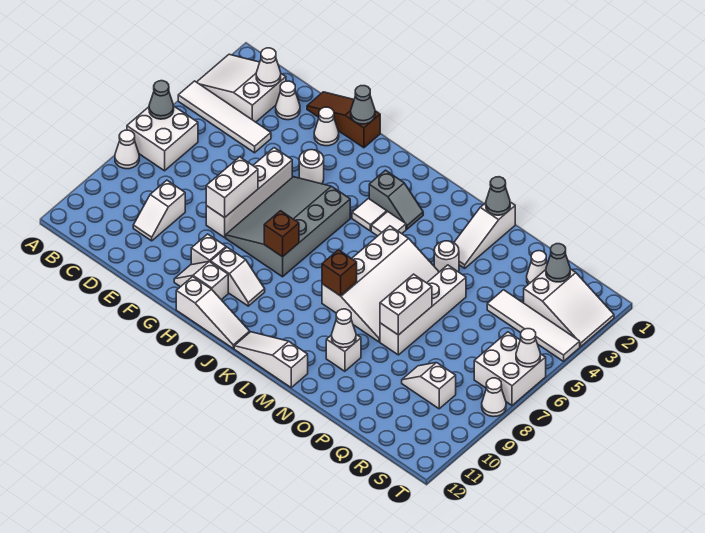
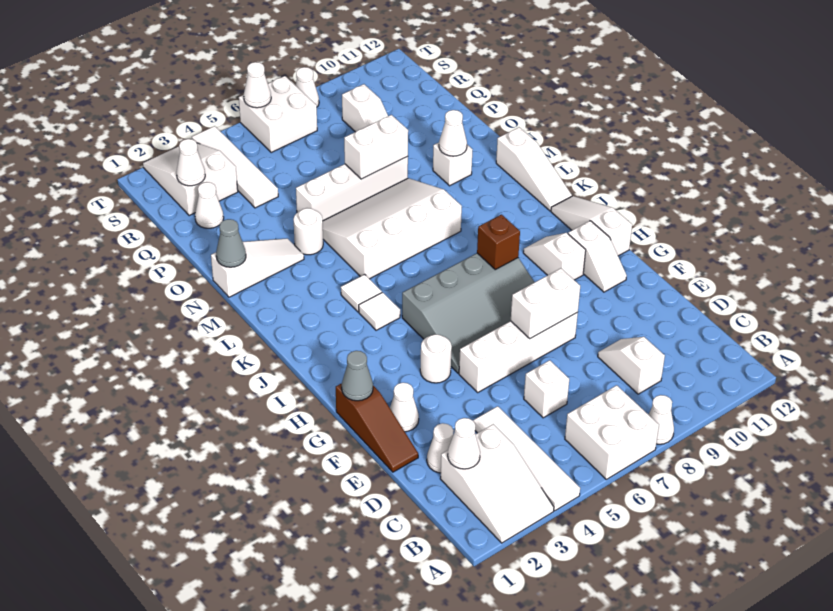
grey 1x1 cone [149,81,174,119] -> none
white 1x2 slope [133,180,185,241] -> white 1x2 slope turned to [598,337,665,394]
white 1x1 brick [191,234,226,265] -> white 1x1 brick moved to [524,360,569,418]
grey 1x2 slope [369,170,423,229] -> none
brown 1x1 brick [322,250,357,296] -> none
grey 1x1 cone [546,244,570,282] -> white 1x1 cone [176,139,205,186]

